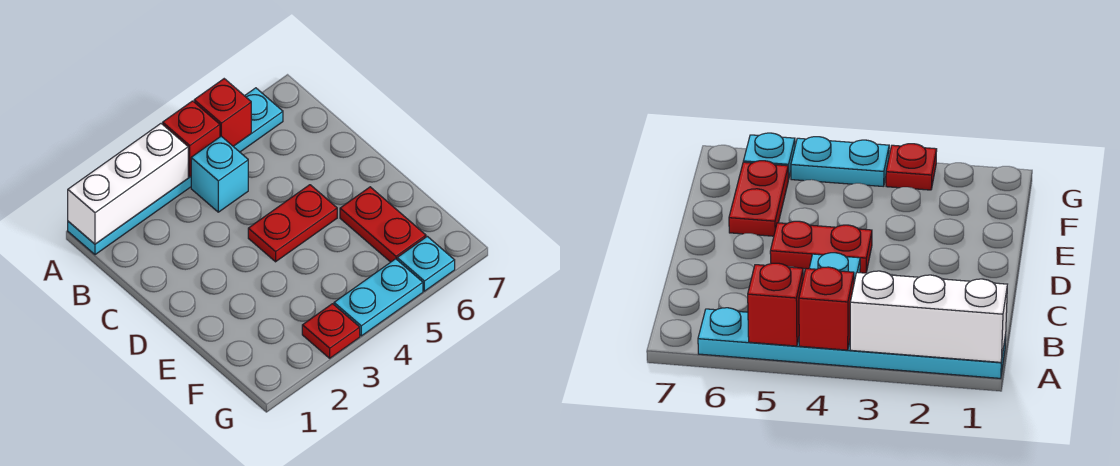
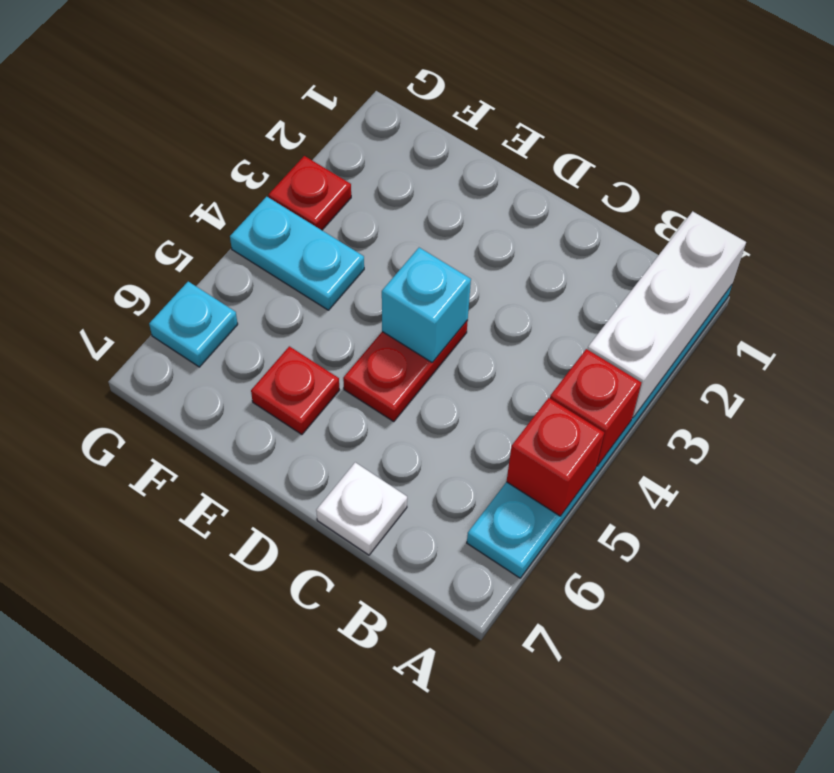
cyan 1x1 brick [191,136,248,212] -> cyan 1x1 brick moved to [382,248,471,363]
none -> white 1x1 plate [316,462,407,555]
red 1x2 plate [340,187,426,262] -> red 1x1 plate [251,346,339,434]
cyan 1x2 plate [334,259,423,336] -> cyan 1x2 plate turned to [230,197,364,310]

